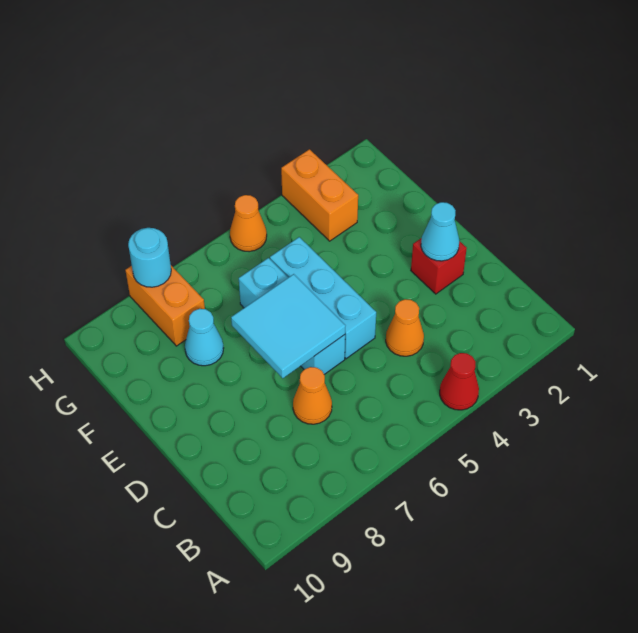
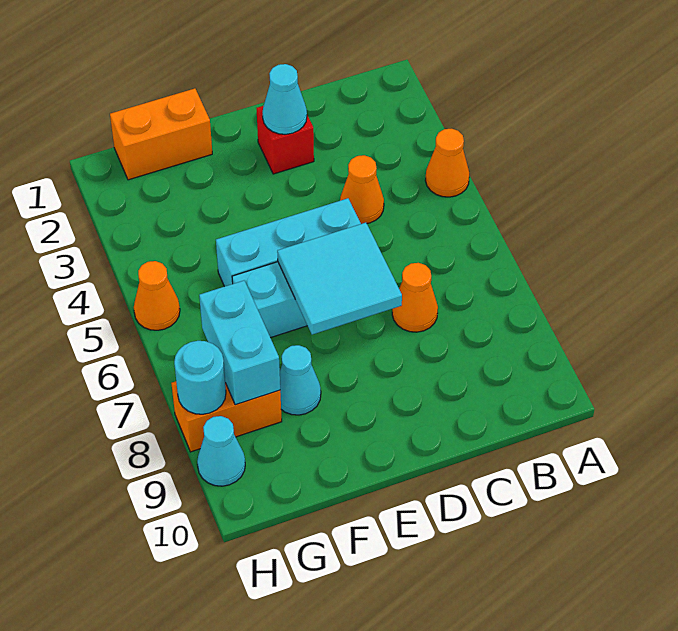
red 1x1 cone [440,353,479,410] -> orange 1x1 cone [425,129,469,197]
orange 1x2 brick [281,149,358,241] -> orange 1x2 brick moved to [110,88,212,180]
none -> cyan 1x2 brick [199,281,280,405]
none -> cyan 1x1 cone [197,416,245,486]

